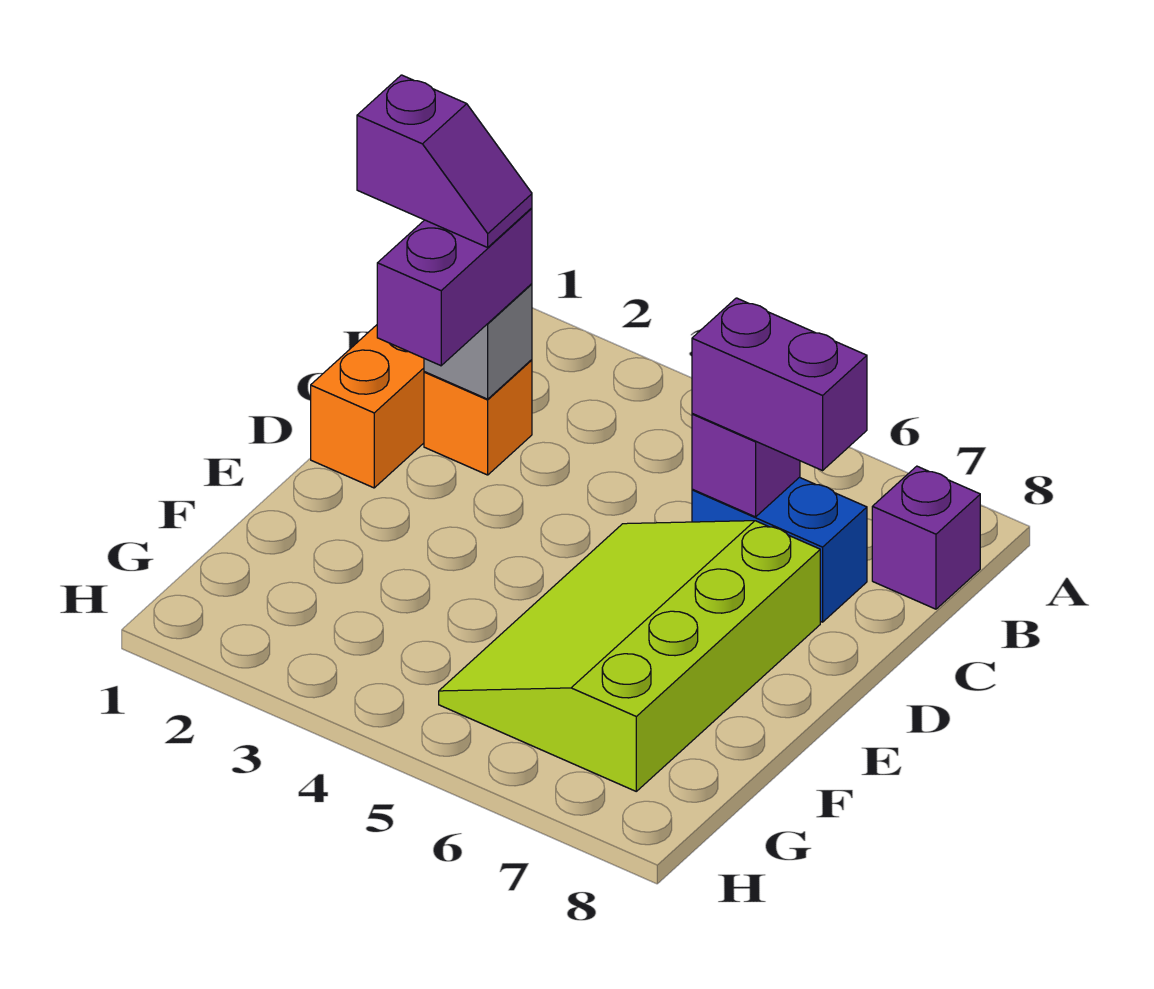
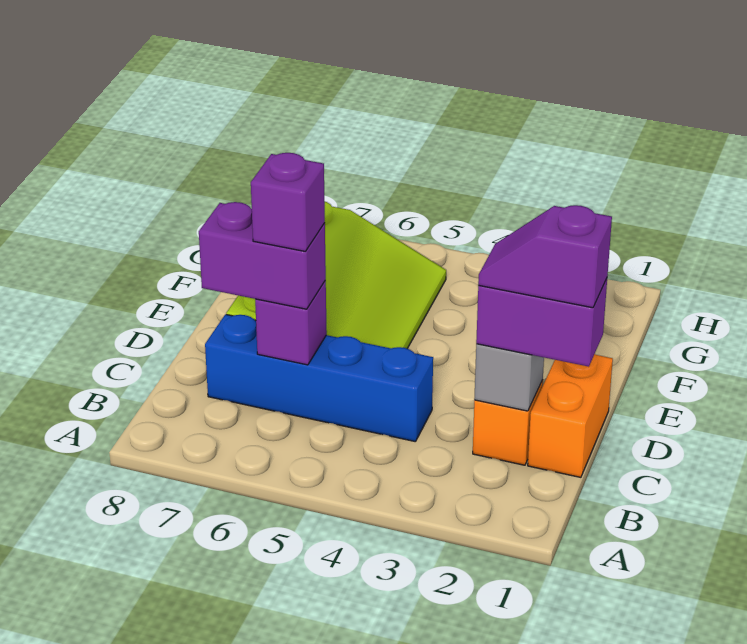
purple 1x1 brick [872,466,980,609] -> purple 1x1 brick moved to [251,153,325,251]
purple 1x2 brick [377,208,532,366] -> purple 1x2 brick turned to [476,279,607,367]
blue 1x2 brick [692,477,867,622] -> blue 1x4 brick [205,314,433,442]

